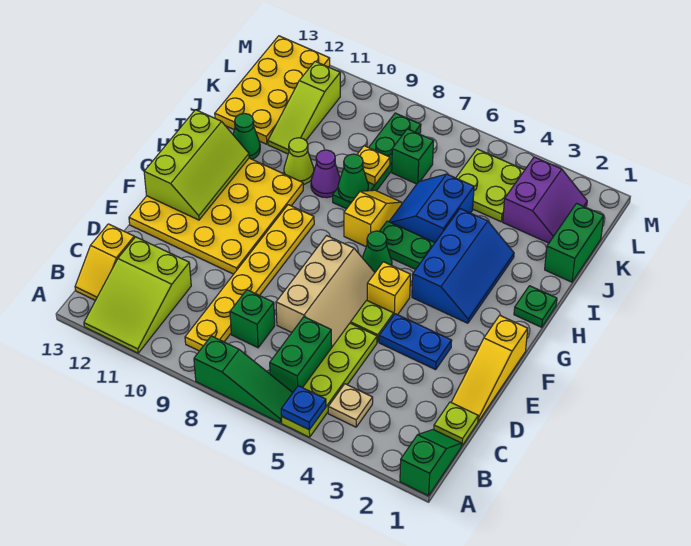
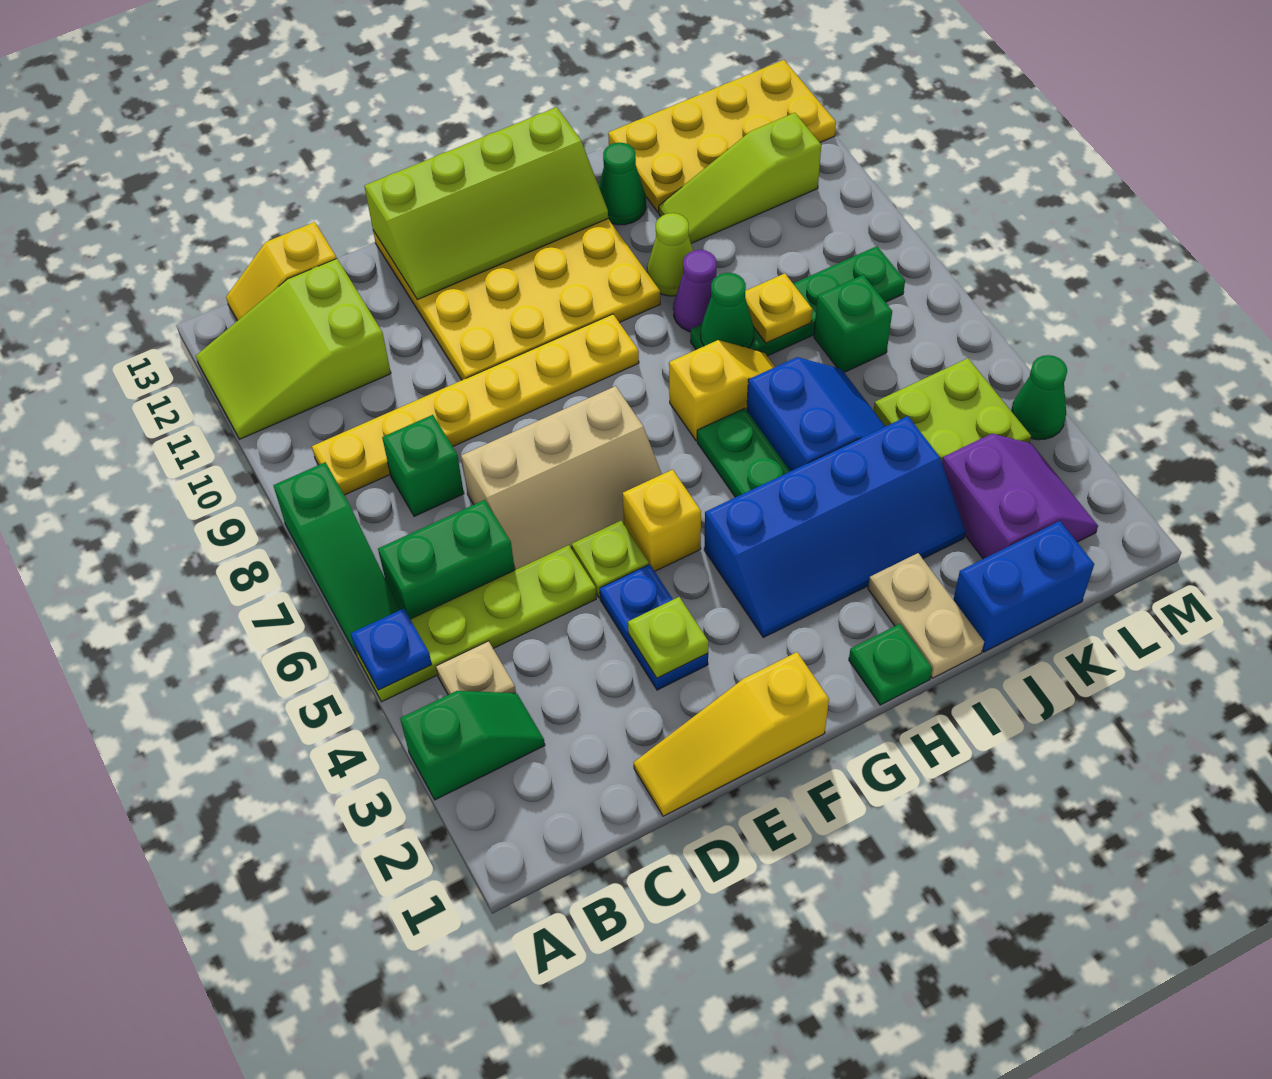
green 1x2 slope [400,430,462,496] -> green 1x2 slope moved to [400,691,545,800]
lime 1x1 plate [434,402,478,446] -> lime 1x1 plate moved to [628,597,708,678]
lime 2x3 slope [144,110,249,220] -> lime 2x4 slope [364,107,608,300]
blue 2x3 slope [412,209,514,323] -> blue 2x4 slope [704,416,966,637]
green 1x1 cone [362,231,392,272] -> green 1x1 cone moved to [1011,355,1067,440]
none -> tan 1x2 plate [868,553,984,678]
blue 2x2 slope [389,174,474,242] -> blue 2x2 slope turned to [747,357,885,471]
green 1x2 brick [545,203,604,282] -> blue 1x2 brick [953,521,1094,652]
purple 2x2 slope [503,157,587,243] -> purple 2x2 slope turned to [942,434,1098,559]

